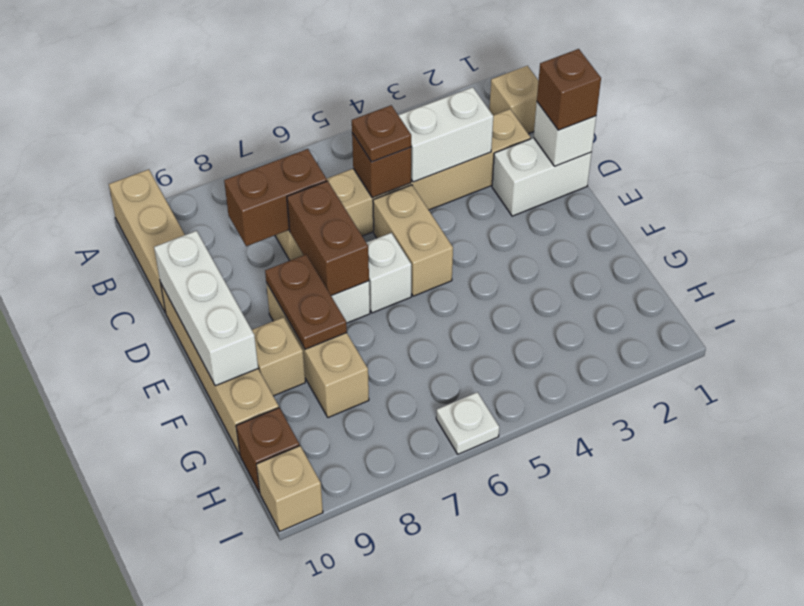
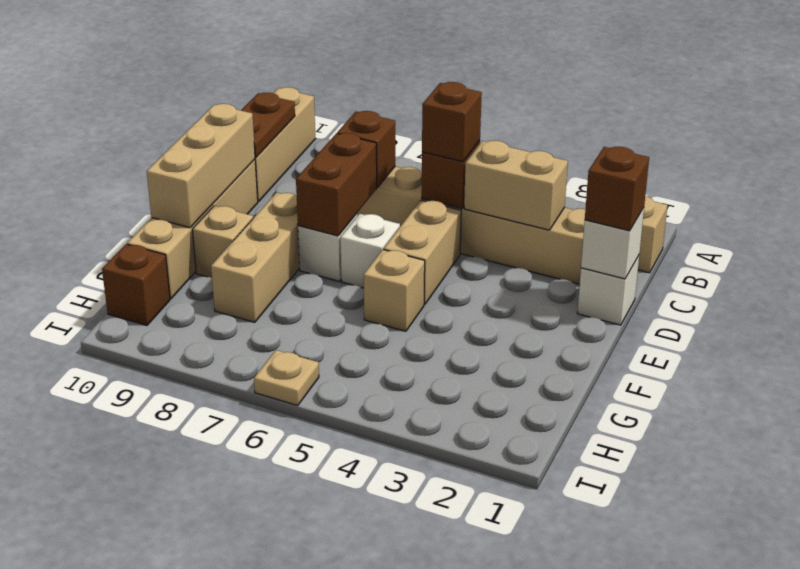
white 1x2 brick [398,87,493,182] -> tan 1x2 brick [464,141,568,230]
brown 1x1 plate [352,105,411,162] -> brown 1x1 brick [422,82,482,162]
brown 1x2 brick [224,149,327,246] -> brown 1x1 brick [337,111,395,188]
white 1x2 brick [492,138,592,216] -> white 1x1 brick [577,256,639,325]
white 1x3 brick [154,231,258,386] -> tan 1x3 brick [147,104,255,228]
brown 1x2 plate [265,255,347,349] -> brown 1x2 plate moved to [241,93,295,157]
white 1x1 plate [436,392,499,454] -> tan 1x1 plate [254,350,319,406]
tan 1x1 brick [256,446,323,531] -> tan 1x1 brick moved to [364,250,425,331]

